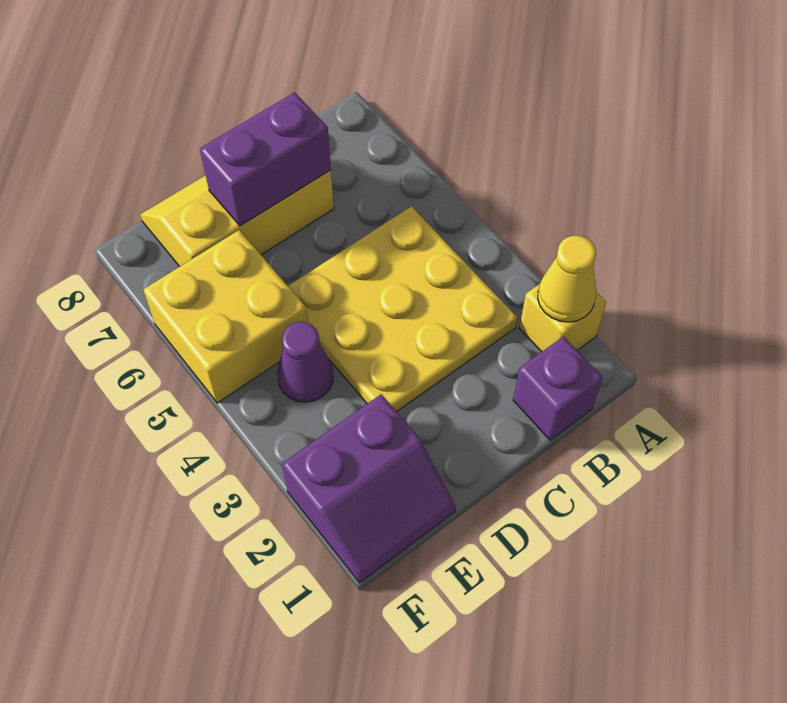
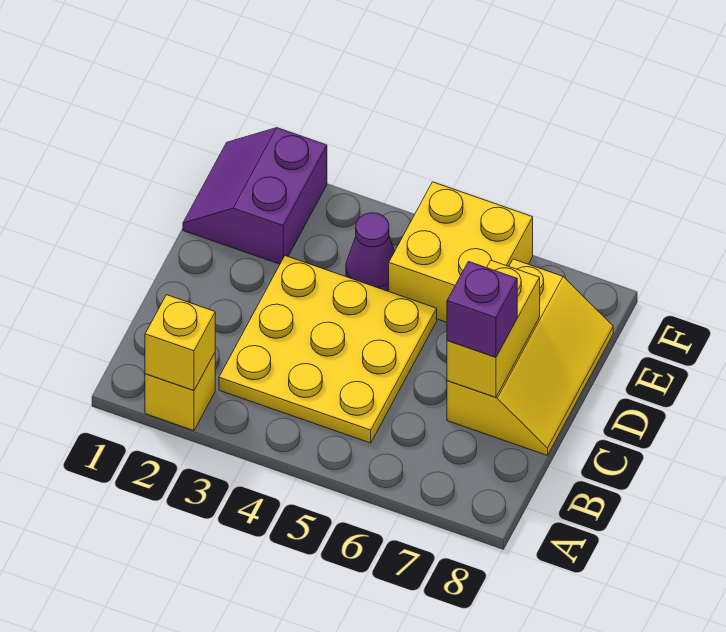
yellow 1x1 cone [538,236,596,322] -> yellow 1x1 brick [145,295,215,390]
purple 1x1 brick [513,336,603,440] -> purple 1x1 brick moved to [447,262,517,357]
purple 1x2 brick [200,92,331,226] -> yellow 1x2 brick [447,260,540,398]

